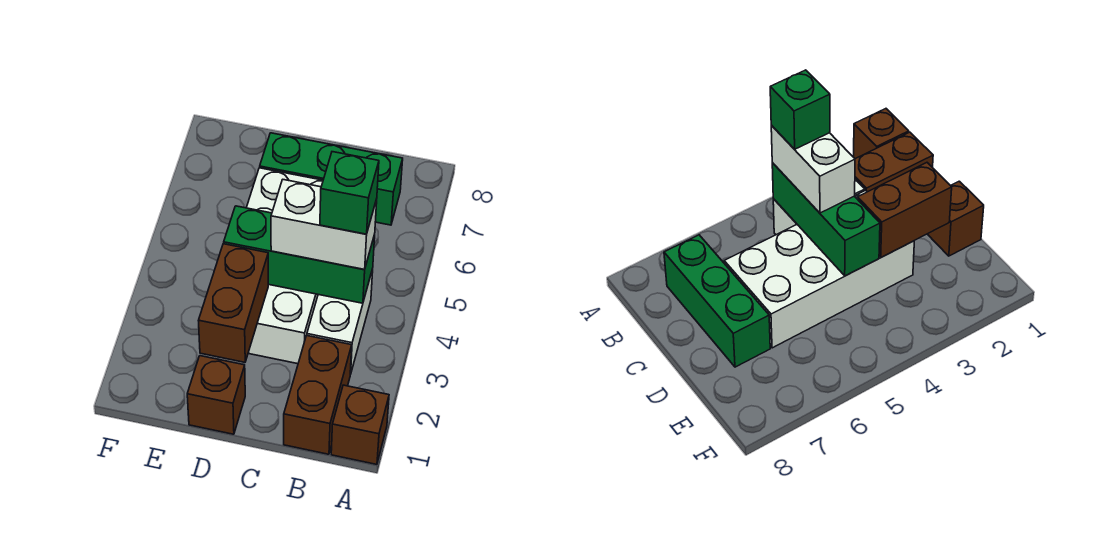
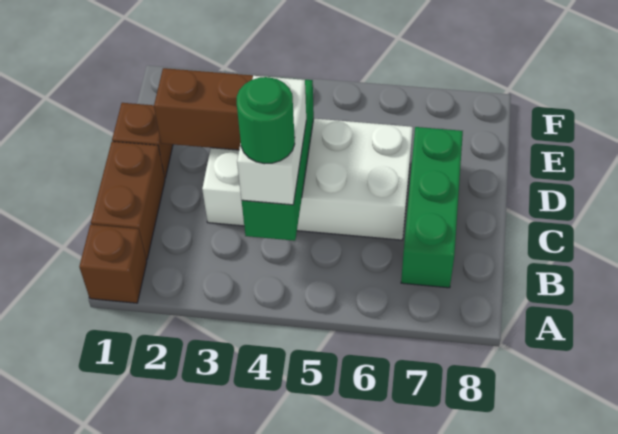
brown 1x2 brick [284,336,352,454] -> brown 1x2 brick turned to [91,142,165,260]
white 1x2 brick [307,269,373,374] -> none
green 1x1 brick [320,152,379,234] -> green 1x1 round brick [237,77,295,164]

